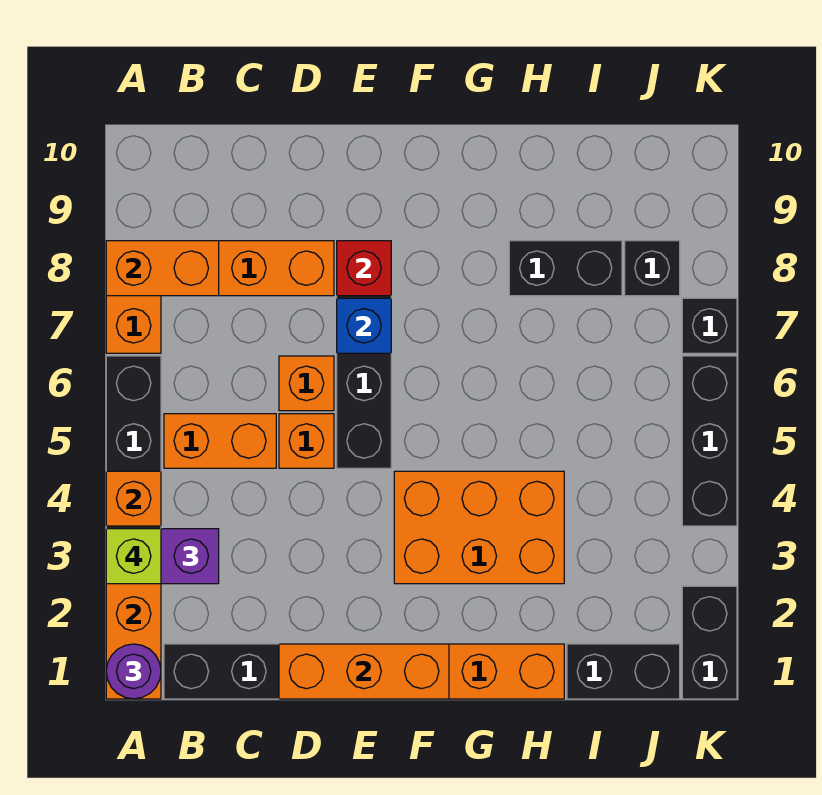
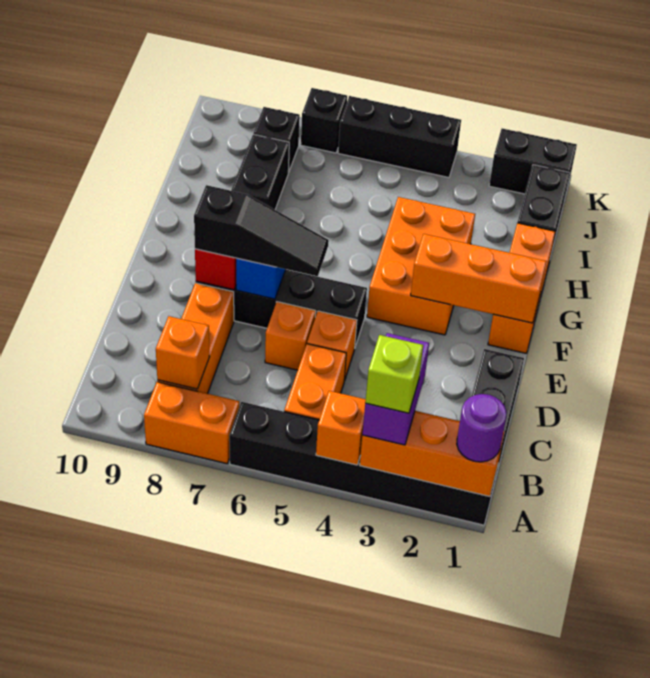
orange 1x2 brick [106,241,219,296] -> orange 1x1 brick [156,316,210,389]
orange 1x3 brick [279,644,449,699] -> orange 1x3 brick turned to [411,234,547,323]
none -> black 1x3 slope [194,185,329,276]

